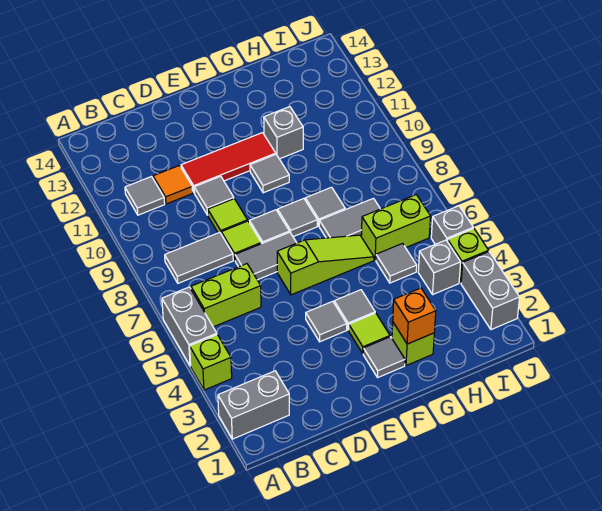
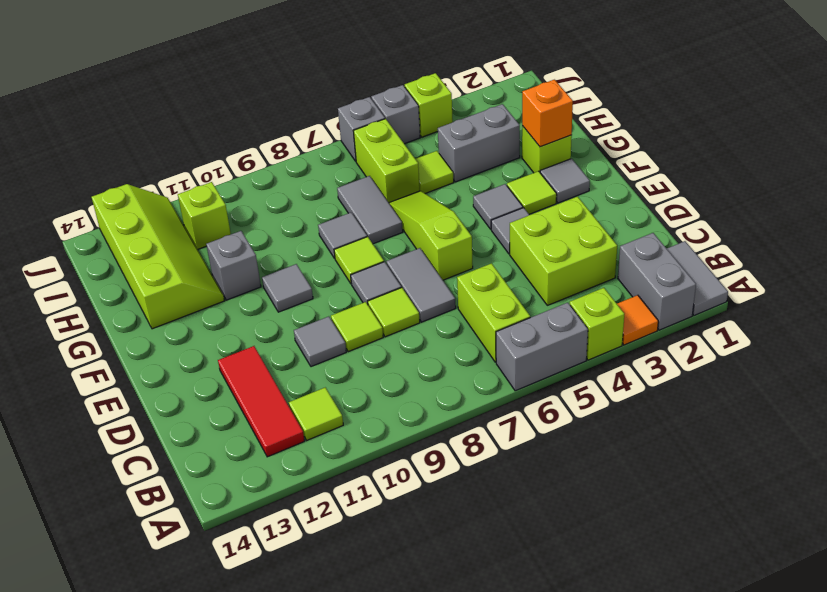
grey 1x2 tile [165,232,233,283] -> grey 1x2 tile moved to [667,241,728,315]
grey 1x1 tile [125,177,165,215] -> lime 1x1 tile [289,387,343,440]
none -> lime 2x2 brick [510,197,617,305]
orange 1x1 tile [153,166,193,204] -> orange 1x1 tile moved to [617,295,658,345]
red 1x3 tile [181,133,276,193] -> red 1x3 tile moved to [218,346,305,457]
grey 1x1 tile [278,199,317,237] -> lime 1x1 tile [334,237,384,283]
none -> lime 2x4 slope [92,184,224,329]
grey 1x1 tile [376,244,417,283] -> lime 1x1 tile [416,151,454,193]
grey 1x1 brick [418,240,461,294] -> grey 1x1 brick moved to [338,97,385,161]
none -> lime 1x1 brick [178,182,231,250]
grey 1x2 brick [461,252,520,330] -> grey 1x2 brick moved to [438,104,520,182]

